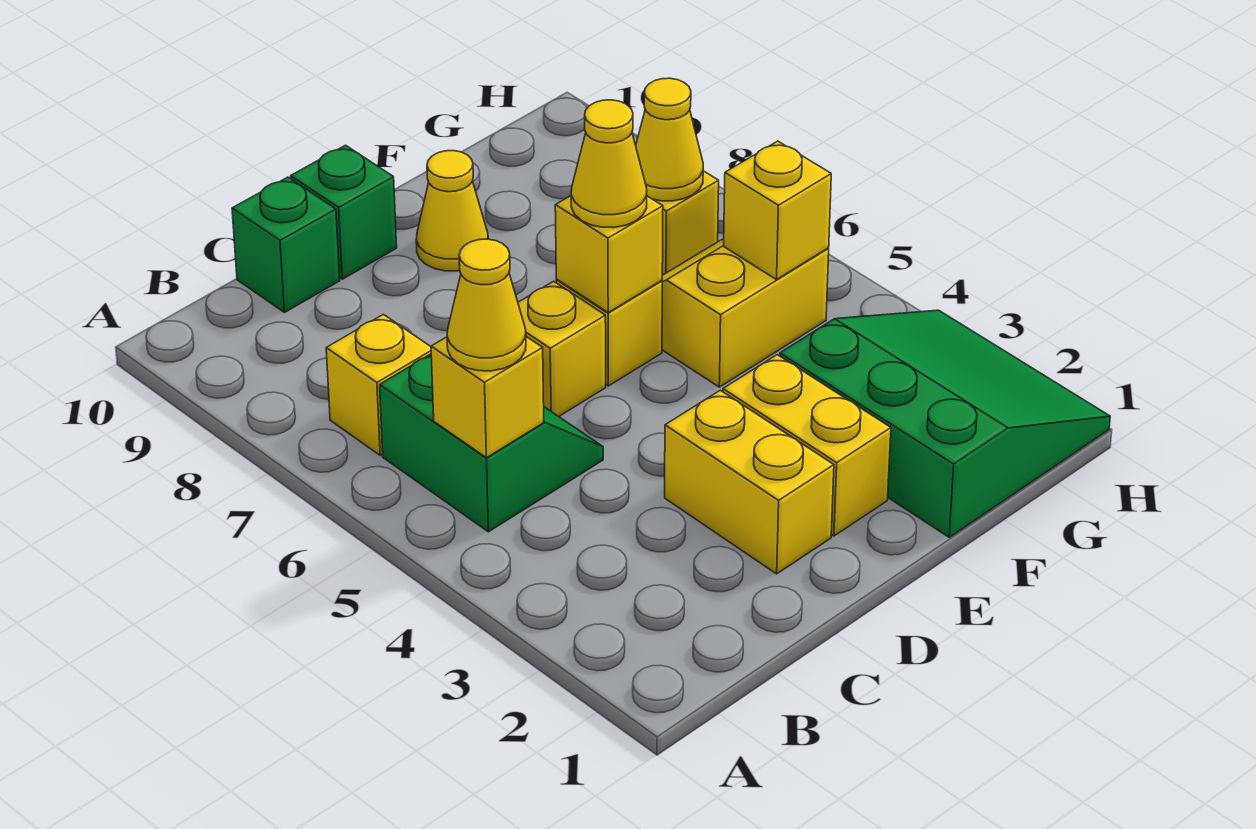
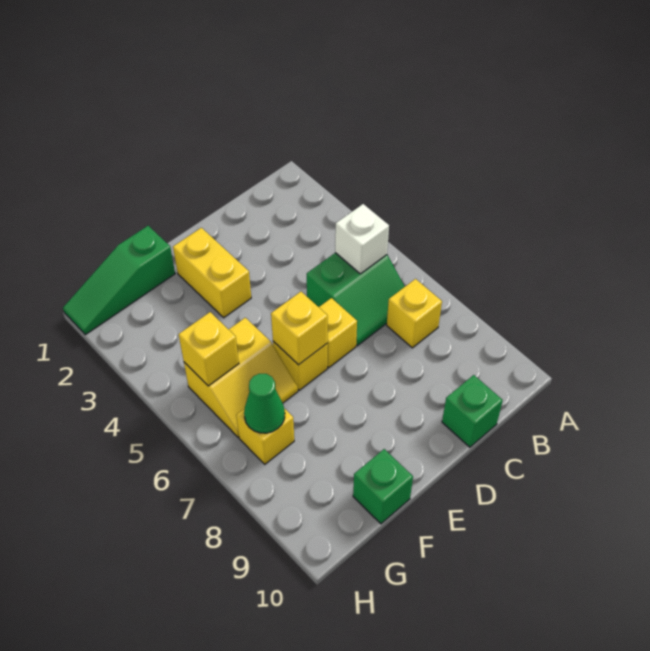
green 2x2 slope [380,354,603,532] -> green 2x2 slope turned to [307,253,405,346]
yellow 1x1 brick [431,337,544,458] -> white 1x1 brick [335,204,389,274]
yellow 1x1 cone [447,239,526,371] -> none
yellow 1x2 brick [665,390,834,574] -> none
green 1x1 brick [291,145,397,279] -> green 1x1 brick moved to [353,449,413,524]
yellow 1x1 cone [571,100,647,228] -> none
yellow 1x1 cone [416,151,488,271] -> none
green 3x3 slope [780,310,1110,537] -> green 1x3 slope [63,226,175,335]
yellow 1x1 cone [636,78,703,201] -> green 1x1 cone [244,374,285,433]

